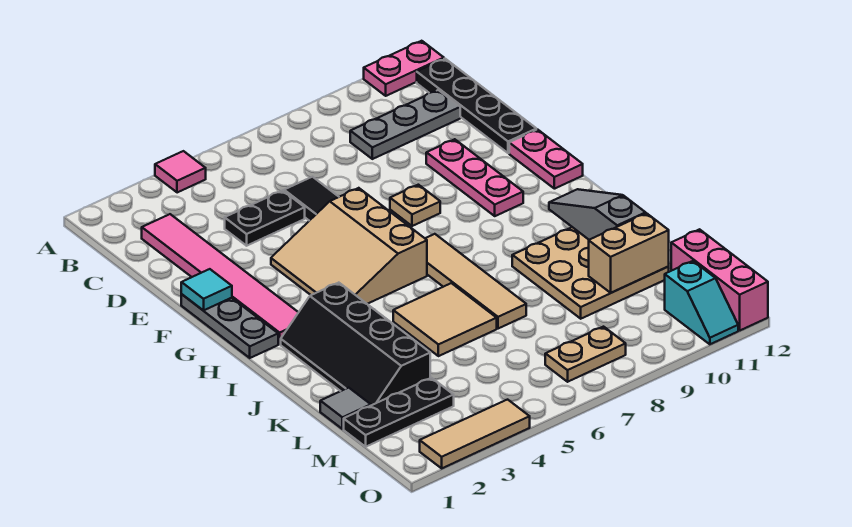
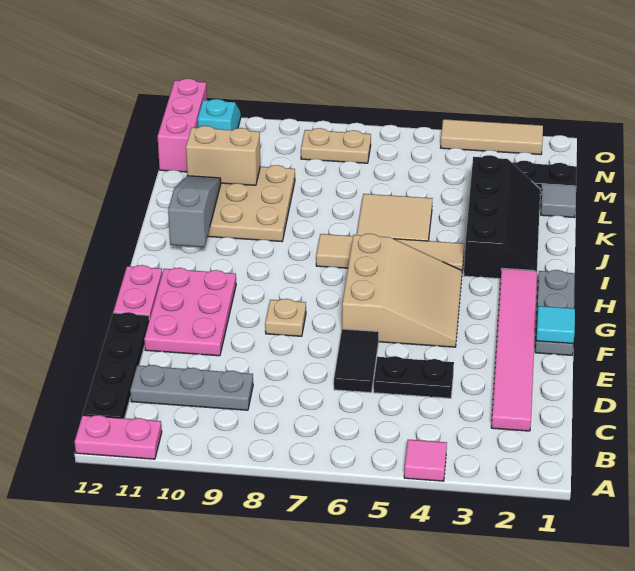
pink 1x3 plate [426,139,523,216] -> pink 2x3 plate [144,268,236,356]
tan 1x4 tile [425,234,526,329] -> tan 1x4 tile turned to [316,234,464,270]
grey 1x3 slope [549,189,646,240] -> grey 1x3 slope turned to [168,176,221,247]

